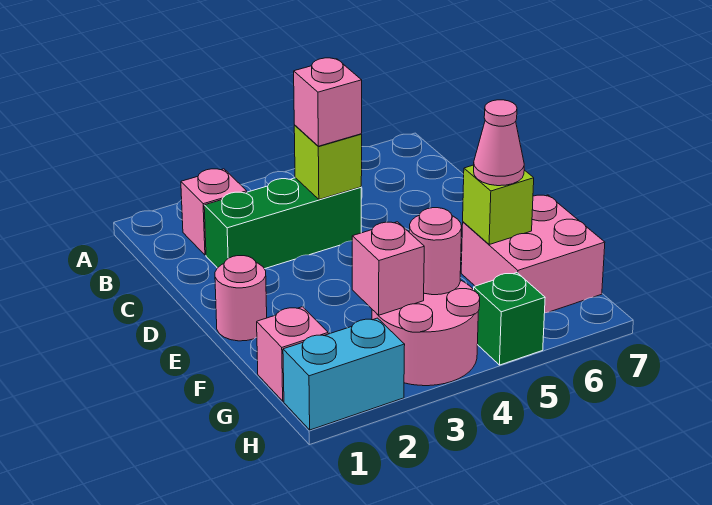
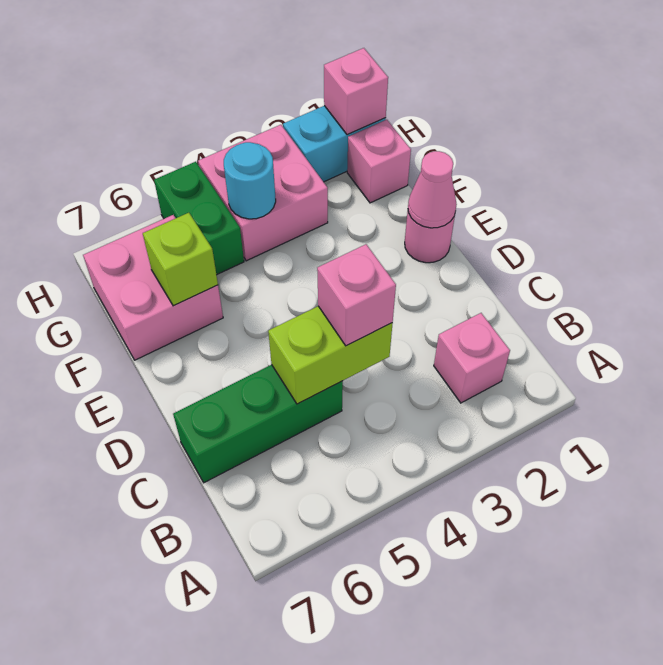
green 1x3 brick [204,178,361,269] -> green 1x3 brick moved to [173,365,343,483]
lime 1x1 brick [294,125,362,199] -> lime 1x2 brick [268,306,393,404]
pink 1x1 cone [474,100,524,186] -> pink 1x1 cone moved to [408,151,457,228]
pink 2x2 round brick [372,280,480,386] -> pink 2x2 brick [198,125,328,261]
pink 1x1 brick [352,222,424,315] -> pink 1x1 brick moved to [324,48,388,135]
pink 1x1 round brick [409,208,462,295] -> cyan 1x1 round brick [224,142,276,219]
green 1x1 brick [474,273,545,365] -> green 1x2 brick [154,162,244,275]

